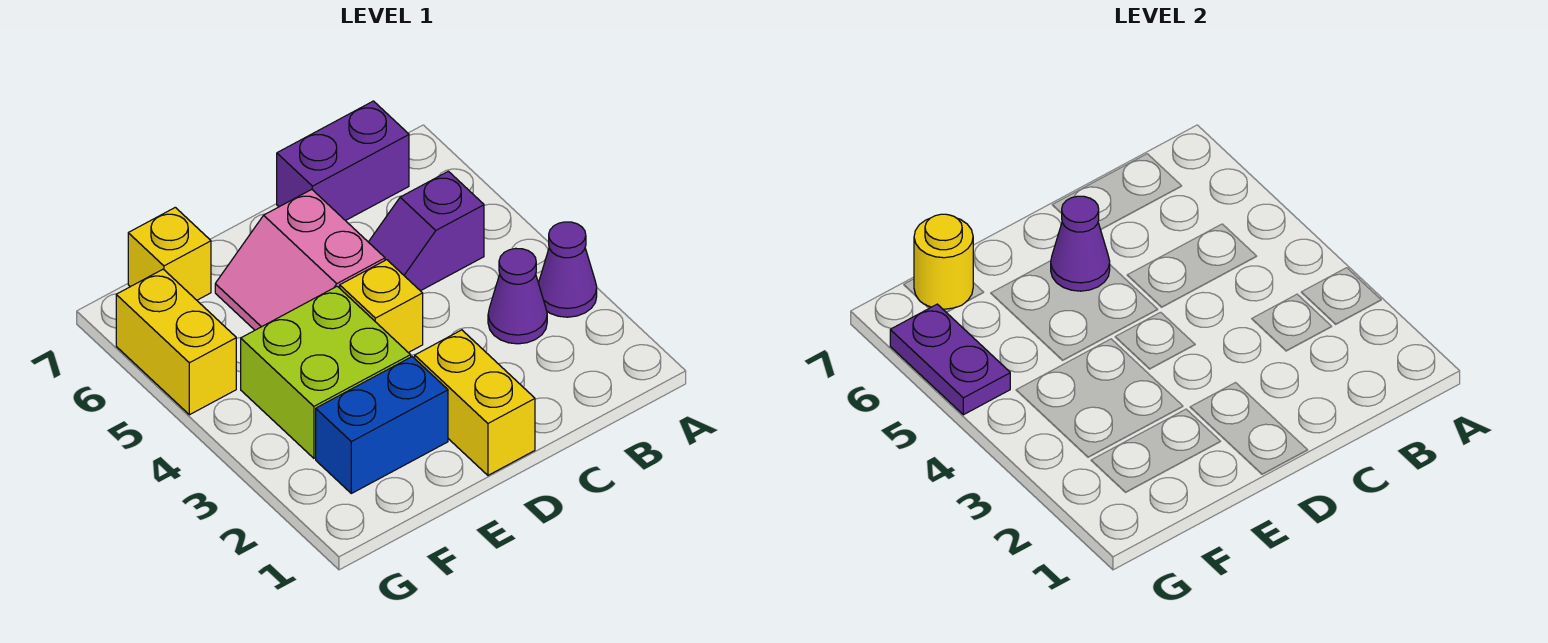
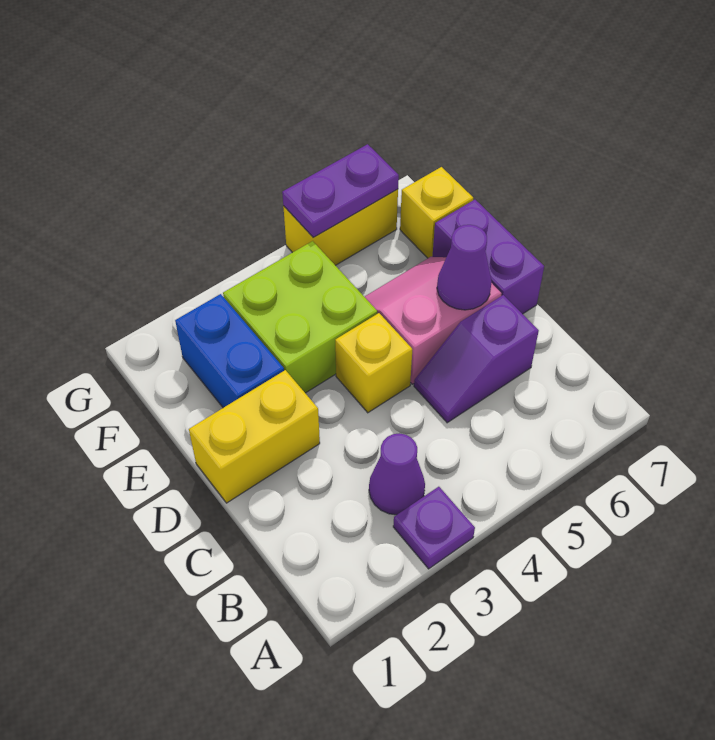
purple 1x1 cone [539,222,597,317] -> purple 1x1 plate [393,487,475,569]
purple 1x2 slope [369,171,484,291] -> purple 1x2 slope turned to [414,295,539,423]
purple 1x2 brick [277,101,409,221] -> purple 1x2 brick moved to [432,200,544,314]
yellow 1x1 round brick [914,214,973,309] -> none

